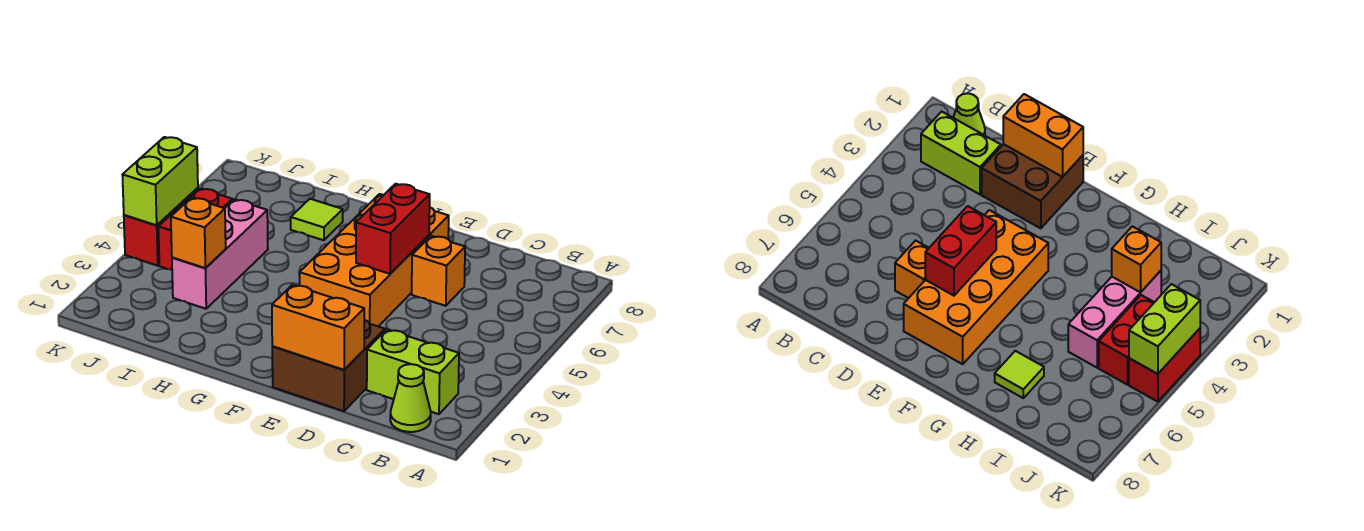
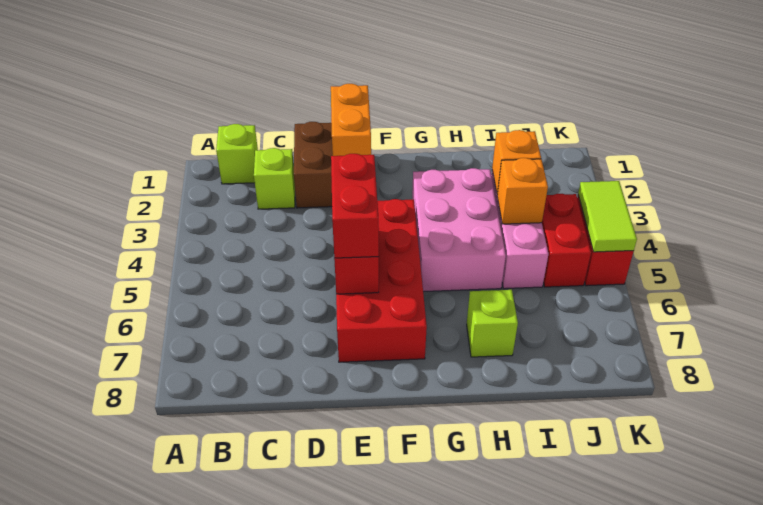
lime 1x1 cone [390,364,431,432] -> lime 1x1 brick [216,124,258,184]
lime 1x2 brick [367,329,459,414] -> lime 1x1 brick [254,148,295,209]
orange 1x2 brick [272,285,364,370] -> orange 1x2 brick turned to [331,84,371,156]
orange 1x1 brick [412,236,465,306] -> orange 1x1 brick moved to [497,158,548,224]
orange 2x4 brick [299,194,449,326] -> red 2x4 brick [336,199,427,362]
none -> red 1x2 brick [331,154,379,258]
none -> pink 2x3 brick [412,168,506,292]
lime 1x1 tile [291,199,343,240] -> lime 1x1 brick [467,290,518,357]
lime 1x2 brick [122,137,198,225] -> lime 1x2 tile [578,181,637,252]

